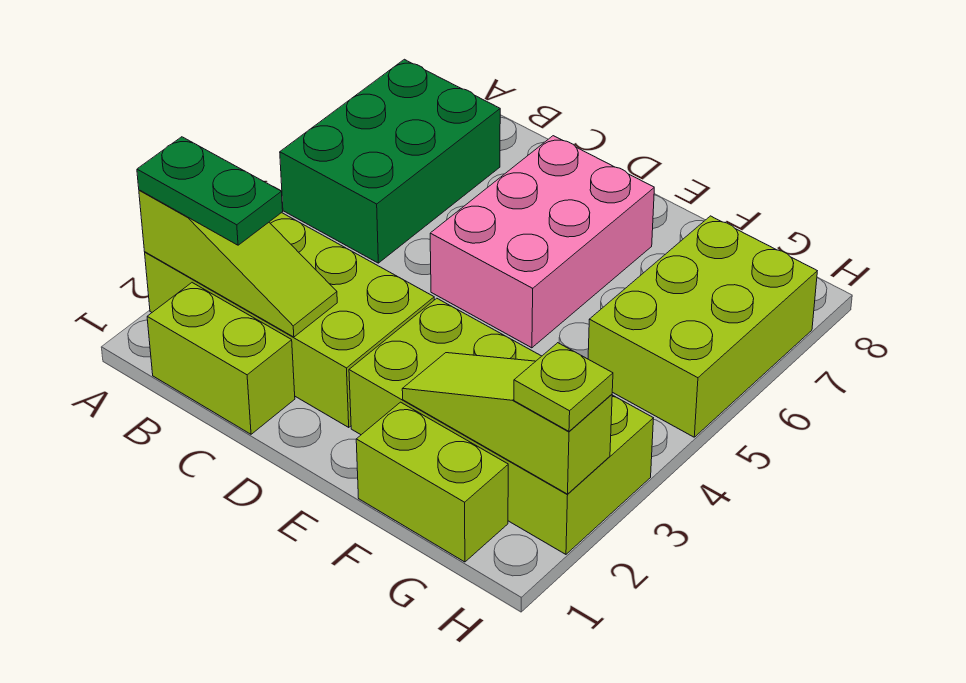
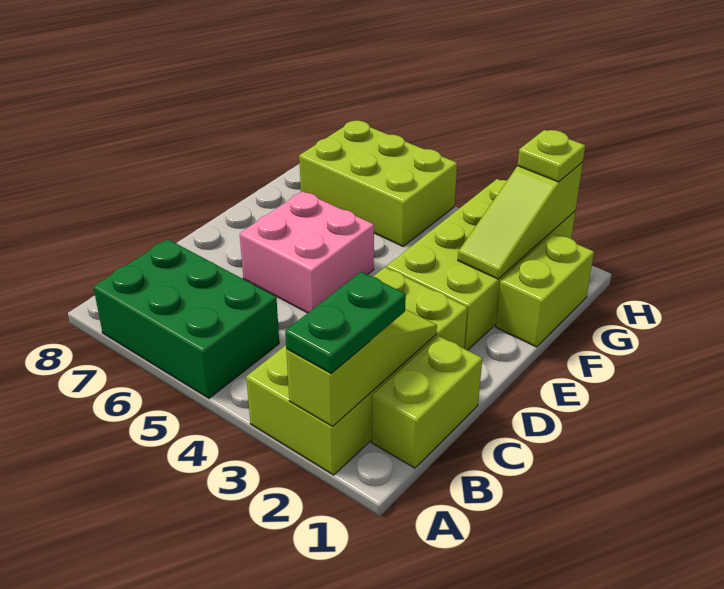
pink 2x3 brick [430,136,654,348] -> pink 2x2 brick [240,191,374,313]

